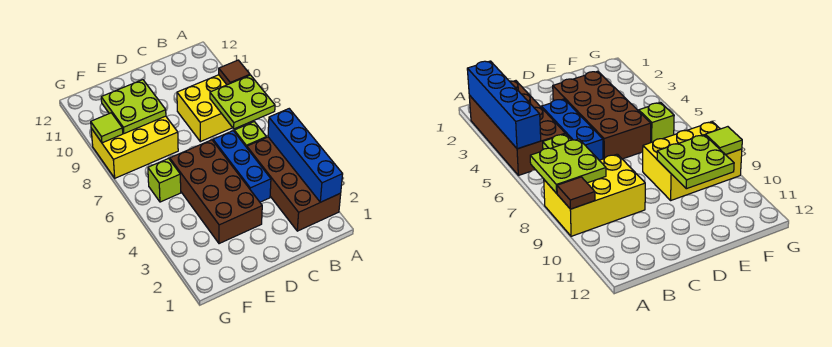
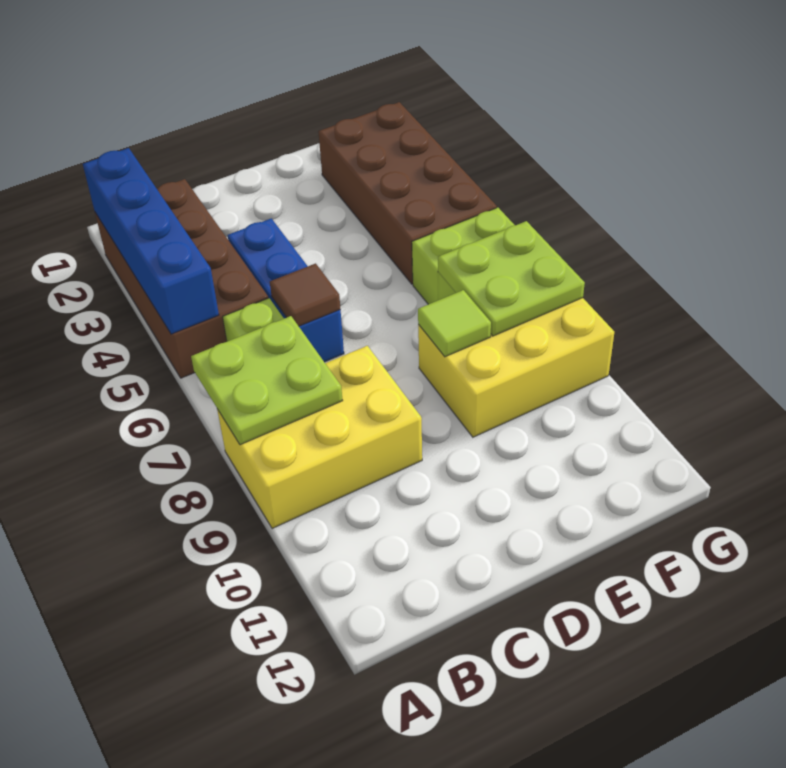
brown 1x1 tile [219,60,250,85] -> brown 1x1 tile moved to [270,263,340,326]
brown 2x4 brick [170,140,262,244] -> brown 2x4 brick moved to [318,102,497,284]
lime 2x2 plate [101,80,166,133] -> lime 2x2 plate moved to [438,221,585,336]
lime 1x1 brick [148,158,181,202] -> lime 1x2 brick [412,208,514,304]
lime 1x1 tile [91,113,123,143] -> lime 1x1 tile moved to [418,290,491,357]

